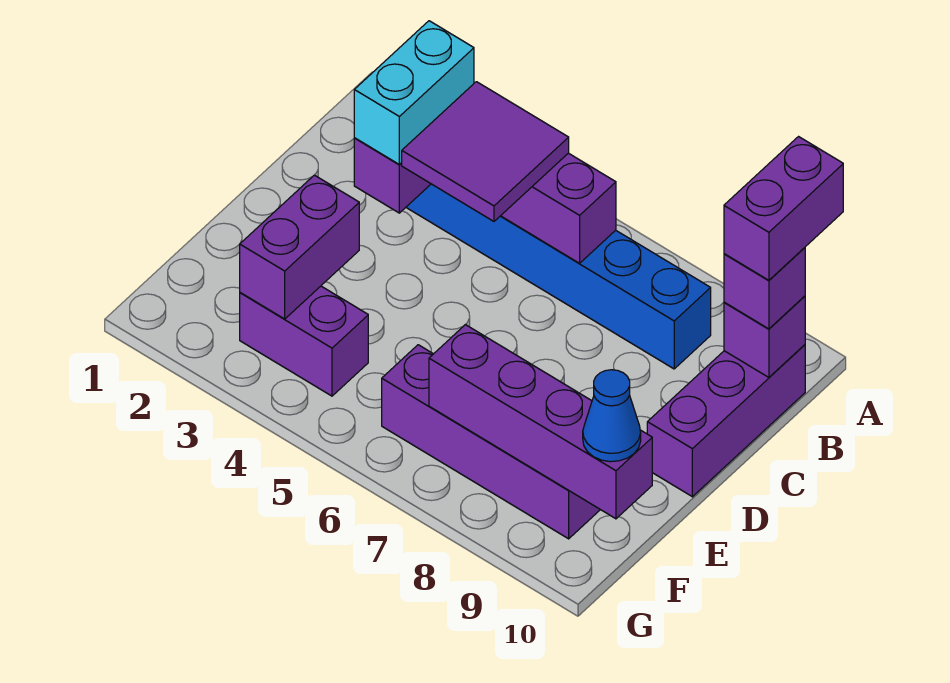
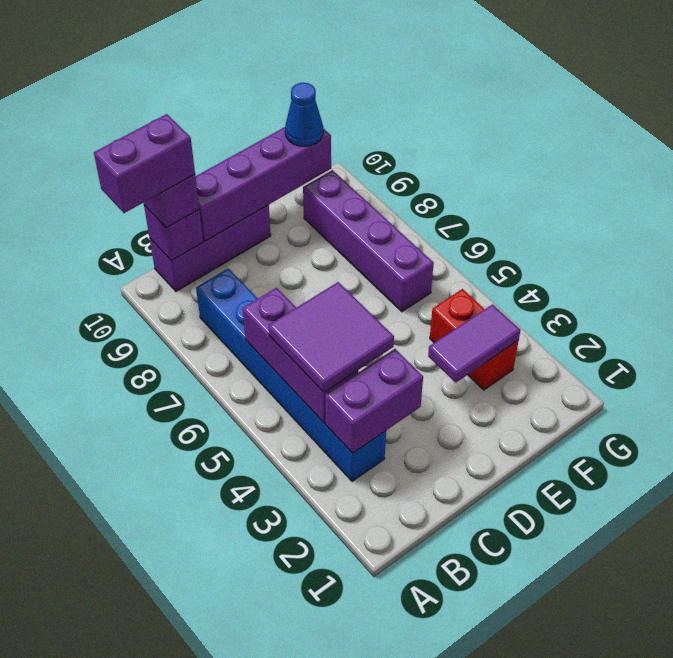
cyan 1x2 brick [354,21,474,164] -> none
purple 1x2 brick [240,175,359,319] -> purple 1x2 tile [428,304,520,383]
purple 1x2 brick [240,286,368,396] -> red 1x2 brick [430,289,519,390]
purple 1x4 brick [429,325,652,519] -> purple 1x4 brick turned to [195,127,331,241]

